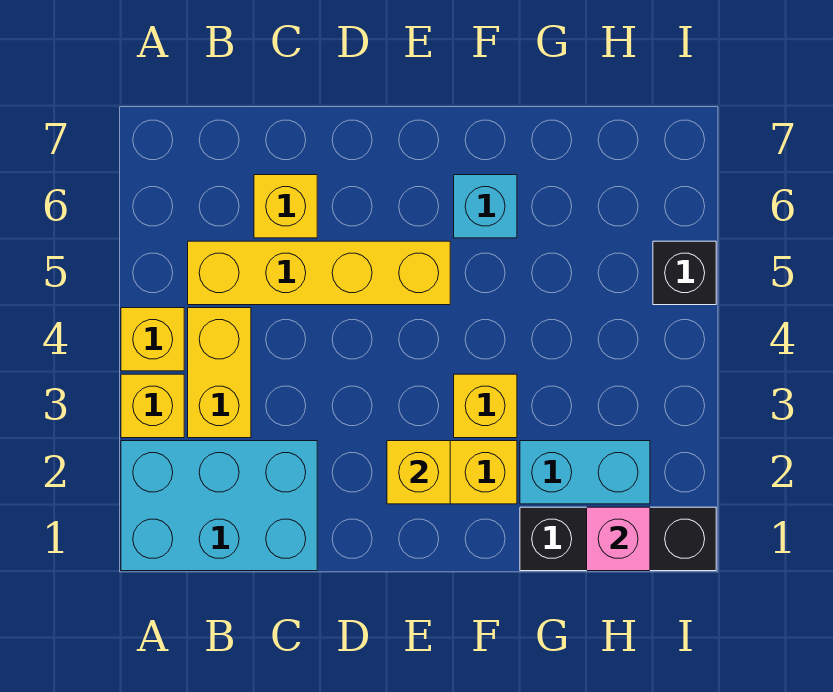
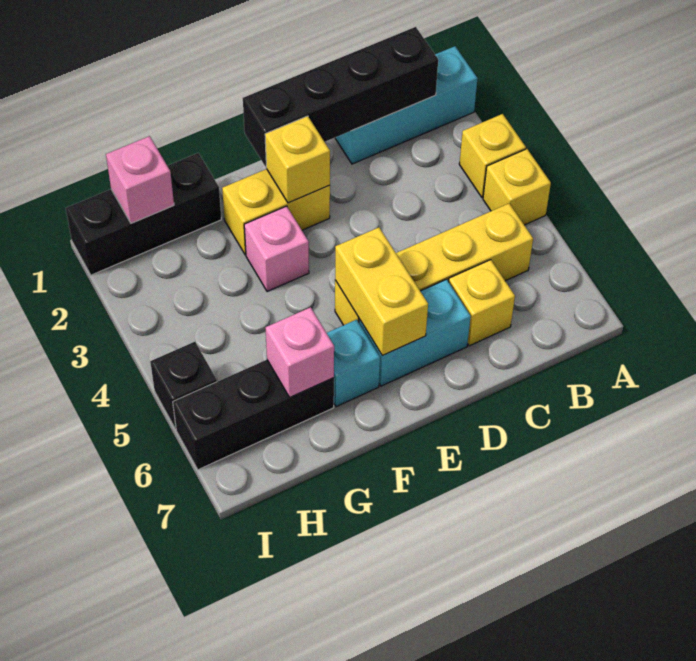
cyan 2x3 brick [121,441,317,571] -> cyan 1x3 brick [335,46,478,164]
none -> black 1x4 brick [243,27,438,167]
yellow 1x2 brick [188,308,251,438] -> yellow 1x2 brick moved to [335,227,428,356]
yellow 1x1 brick [454,374,517,438] -> pink 1x1 brick [244,206,309,292]
cyan 1x2 brick [520,441,650,504] -> cyan 1x2 brick moved to [359,279,471,386]
none -> black 1x3 brick [173,360,334,470]
none -> pink 1x1 brick [266,307,334,397]

